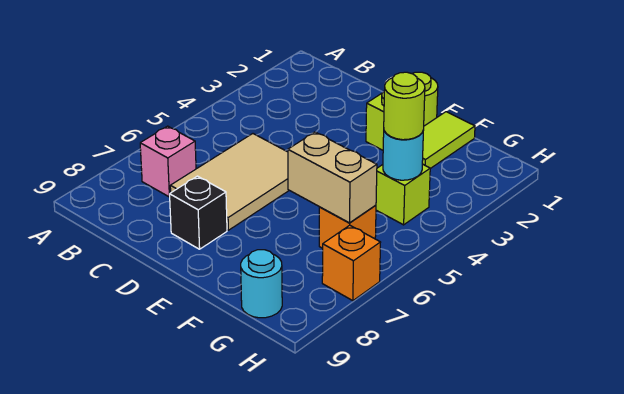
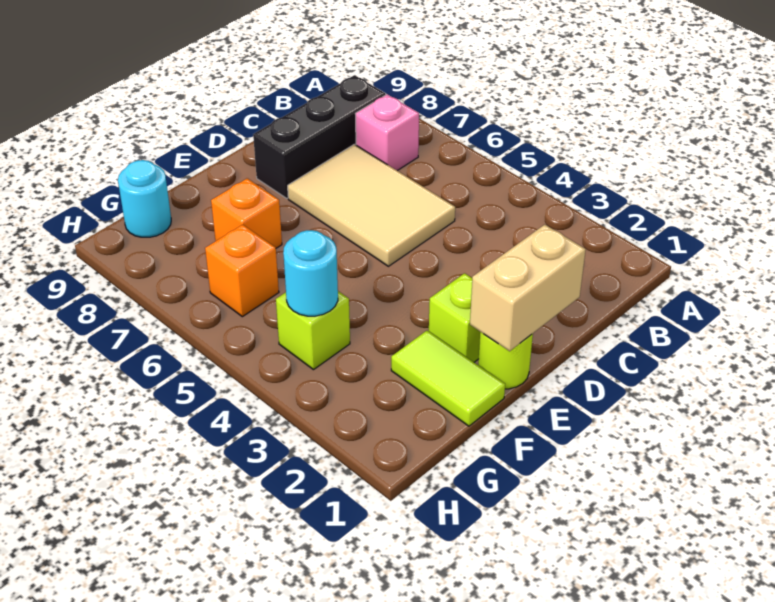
black 1x1 brick [170,176,227,249] -> black 1x3 brick [253,75,386,198]
tan 1x2 brick [288,132,377,223] -> tan 1x2 brick moved to [470,225,586,351]
lime 1x1 round brick [384,72,425,140] -> none
orange 1x1 brick [322,225,381,301] -> orange 1x1 brick moved to [211,178,282,248]

